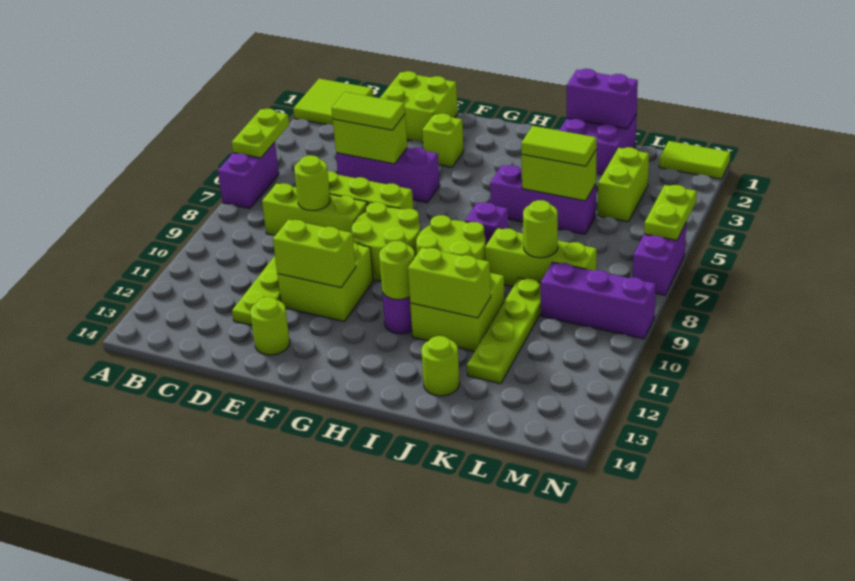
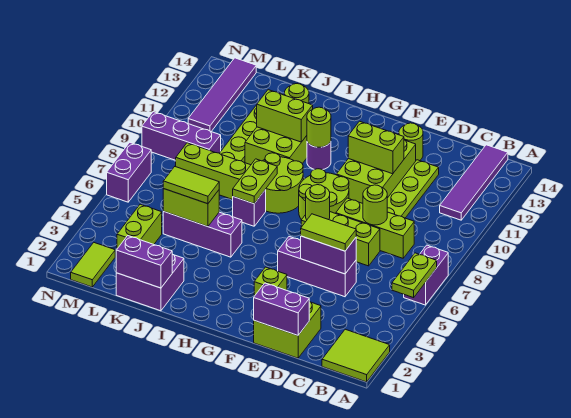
none -> purple 1x4 tile [440,145,508,220]
none -> purple 1x2 brick [254,283,309,335]
lime 1x2 brick [333,115,407,164] -> purple 1x2 brick [301,236,356,274]
lime 2x2 brick [277,242,373,322] -> lime 2x3 brick [336,140,416,203]
lime 1x1 round brick [523,200,558,258] -> lime 1x1 round brick moved to [306,185,330,220]
lime 1x2 tile [659,141,730,179] -> lime 1x2 tile turned to [71,243,115,287]
none -> purple 1x4 tile [188,58,256,132]
lime 1x2 plate [644,185,697,240] -> lime 1x2 plate moved to [233,159,277,204]

